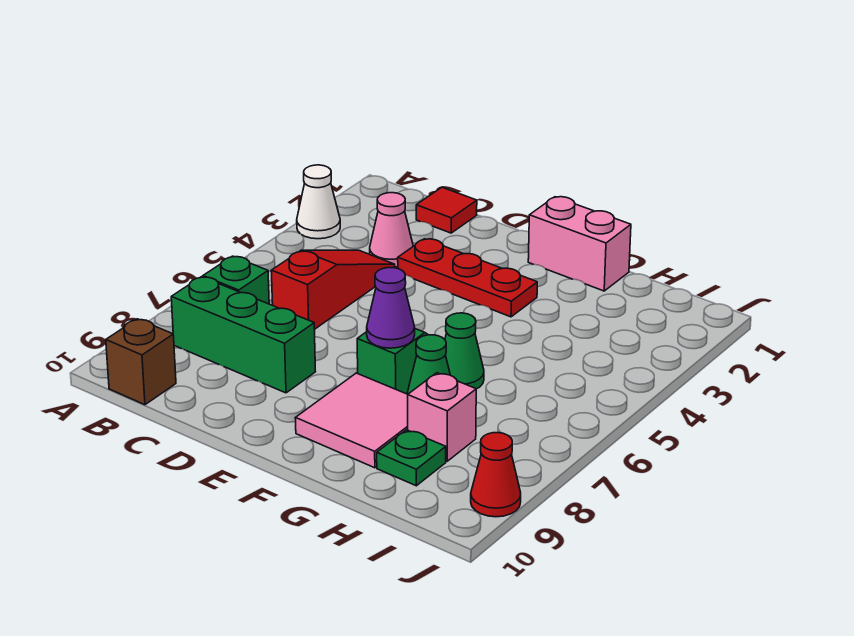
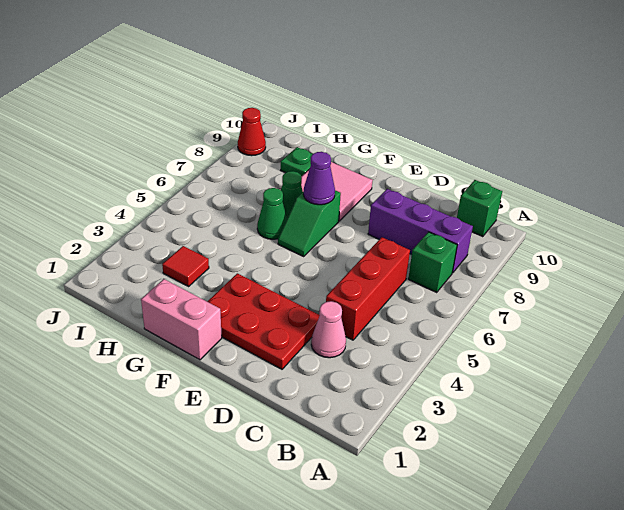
white 1x1 cone [297,165,340,239] -> none
green 1x3 brick [171,277,316,393] -> purple 1x3 brick [368,189,473,273]
brown 1x1 brick [106,319,176,405] -> green 1x1 brick [457,180,502,237]
red 1x1 tile [416,187,477,233] -> red 1x1 tile moved to [162,246,209,286]
red 1x3 slope [271,250,395,329] -> red 1x3 brick [326,237,410,340]
red 1x3 plate [398,239,537,317] -> red 2x3 plate [207,273,320,369]
pink 1x1 brick [408,373,476,461] -> none

